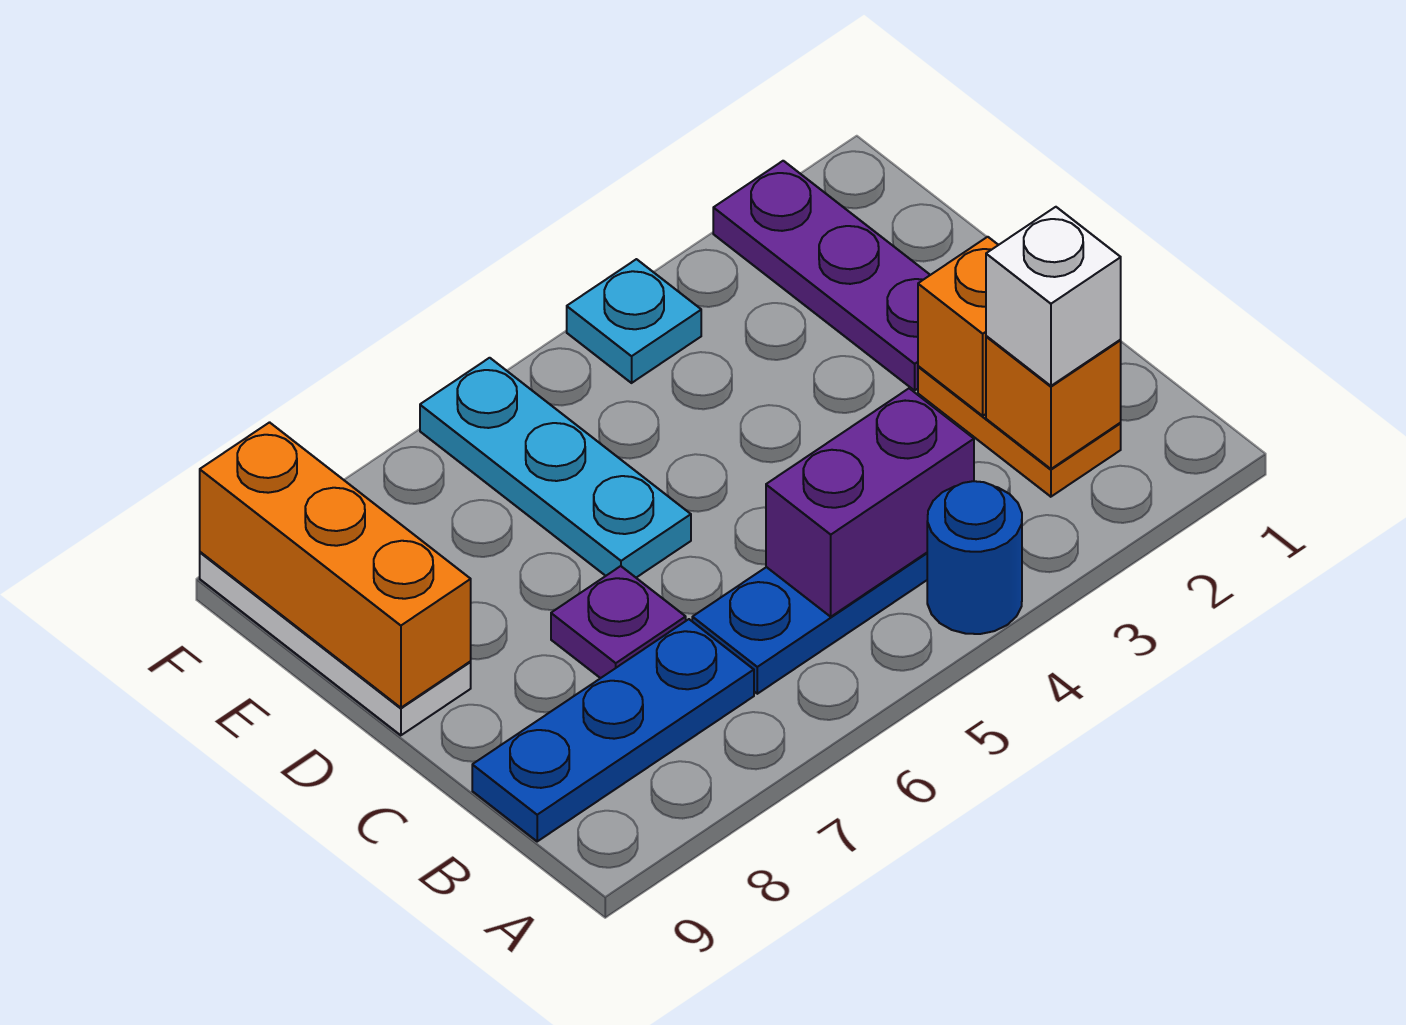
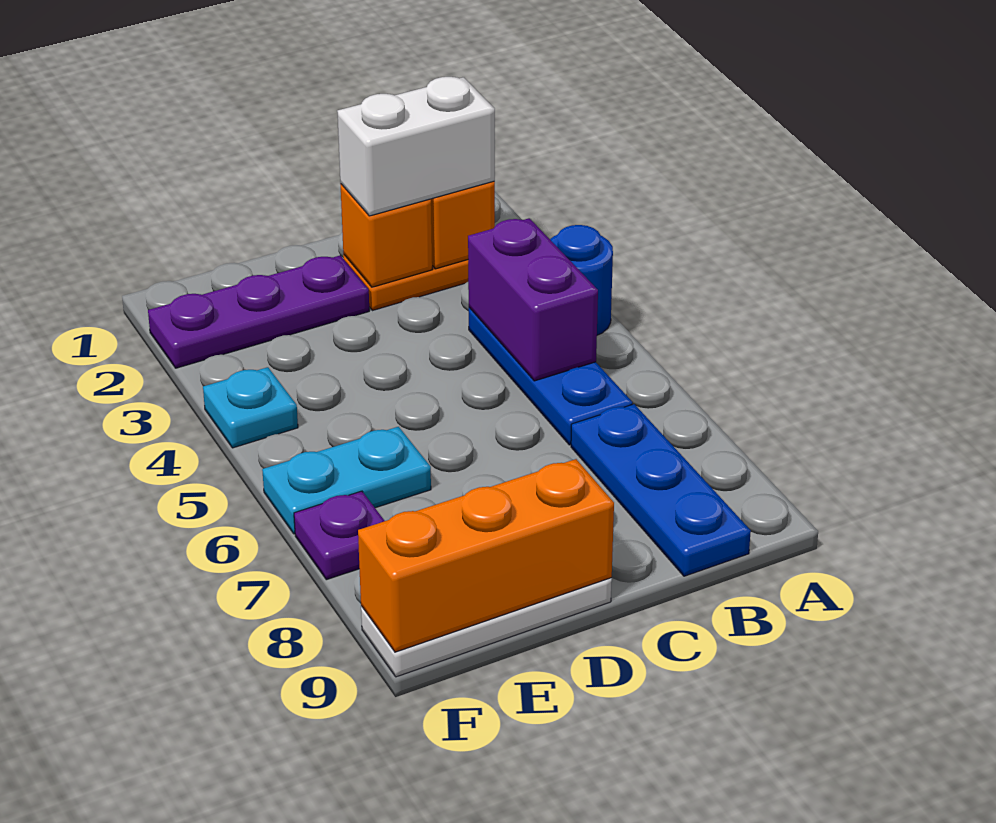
white 1x1 brick [986,207,1121,386] -> white 1x2 brick [337,77,495,216]
purple 1x1 plate [551,566,686,678] -> purple 1x1 plate moved to [294,491,384,580]
cyan 1x3 plate [420,358,691,578] -> cyan 1x2 plate [262,427,431,534]

